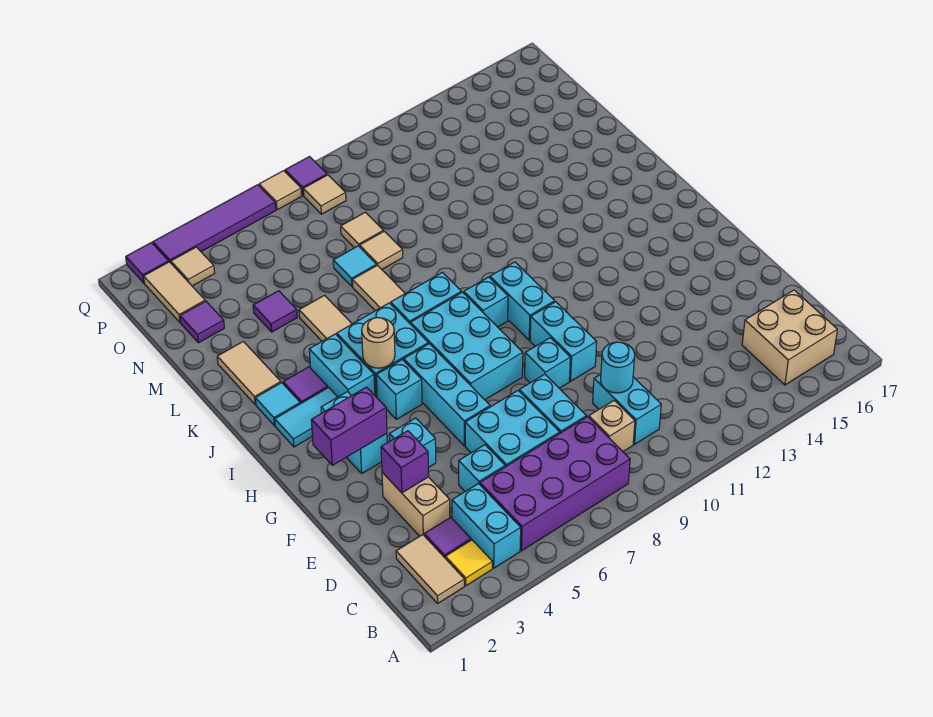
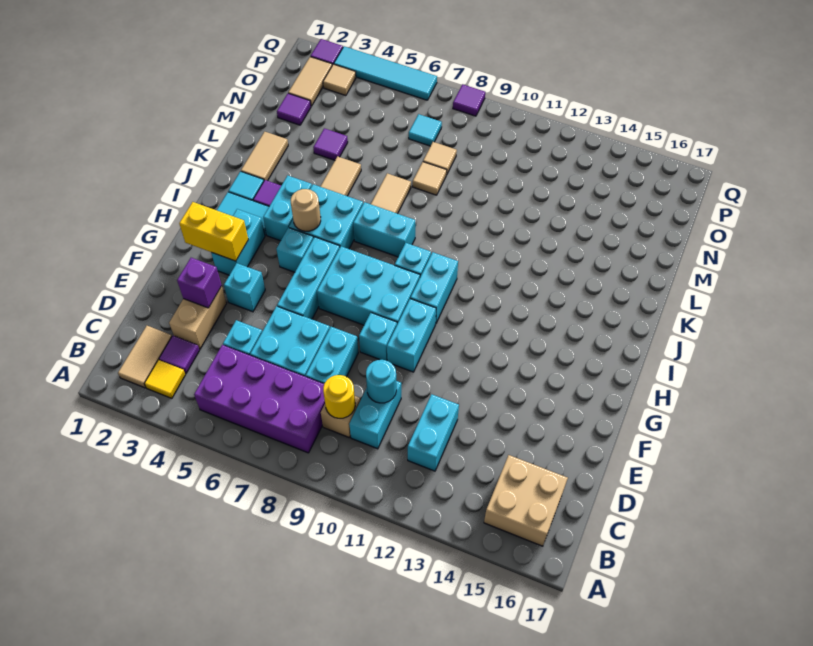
cyan 1x2 brick [452,484,521,568] -> cyan 1x2 brick moved to [408,394,459,471]
none -> yellow 1x1 round brick [323,375,355,418]
purple 1x2 brick [311,387,387,465] -> yellow 1x2 brick [179,202,248,261]
cyan 2x3 brick [411,292,523,400] -> cyan 2x3 brick turned to [317,246,420,325]
cyan 1x1 tile [333,246,377,286] -> cyan 1x1 tile moved to [409,114,442,146]
tan 1x1 tile [303,175,346,214] -> none
purple 1x4 tile [153,185,276,263] -> cyan 1x4 tile [334,46,437,100]
tan 1x1 tile [259,171,302,210] -> none

